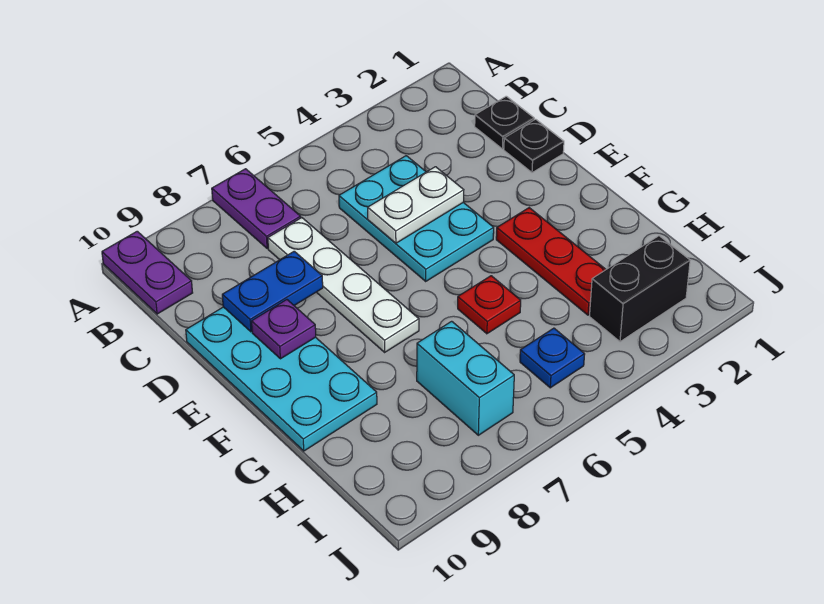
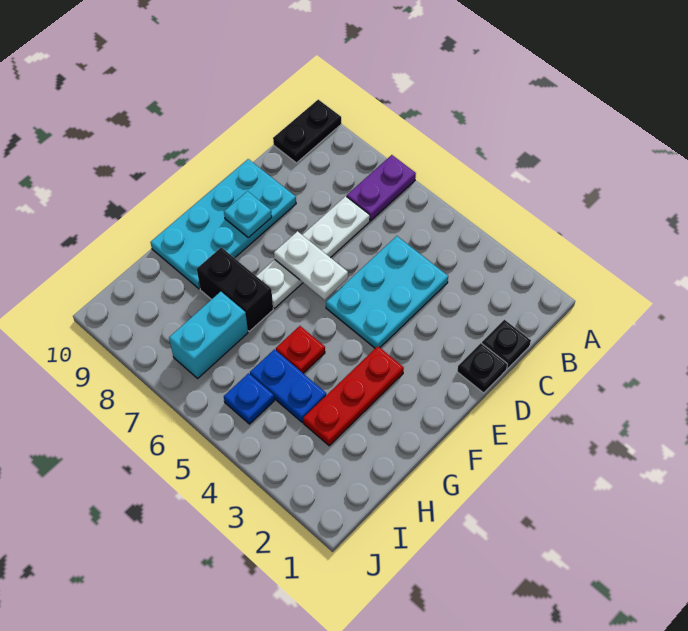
purple 1x2 plate [102,231,193,314] -> black 1x2 plate [273,100,341,163]
white 1x2 plate [368,167,464,243] -> white 1x2 plate moved to [274,231,348,300]
blue 1x2 plate [222,251,323,332] -> blue 1x2 plate moved to [250,349,326,422]
purple 1x1 plate [252,300,316,359] -> cyan 1x1 plate [224,191,272,238]
black 1x2 brick [590,236,690,342] -> black 1x2 brick moved to [197,247,273,331]

